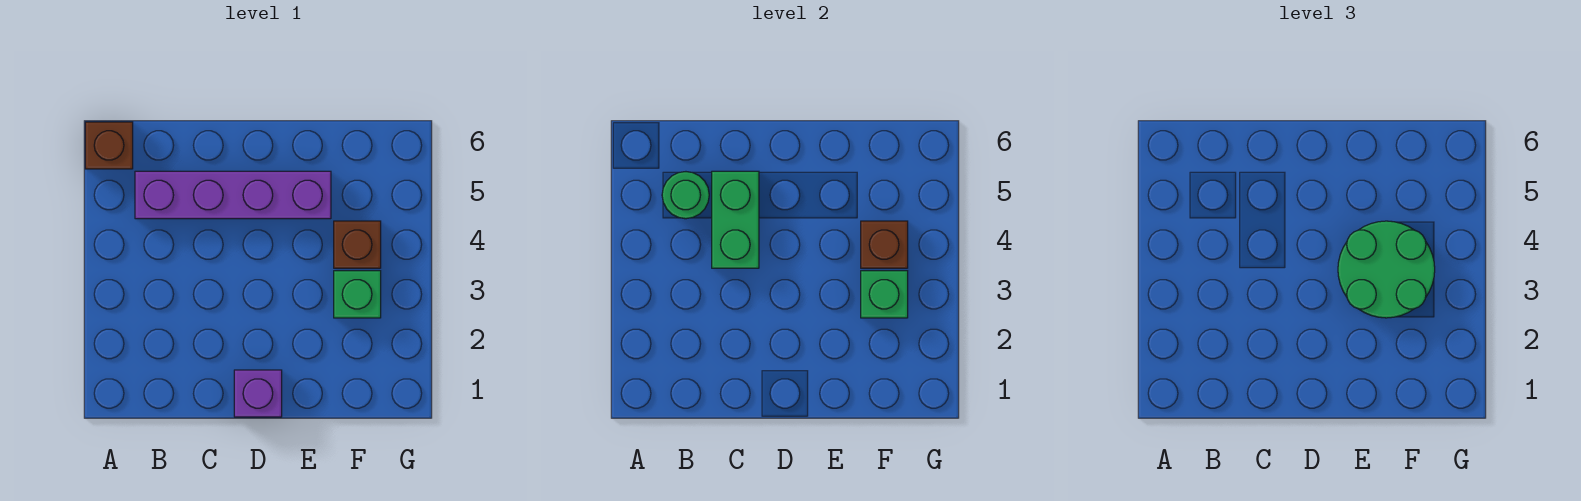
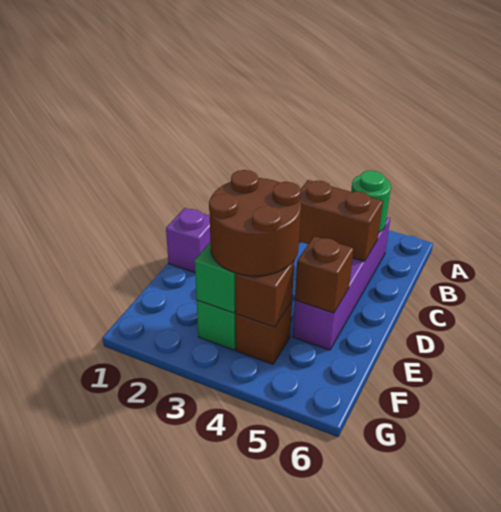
brown 1x1 brick [85,122,133,169] -> brown 1x1 brick moved to [295,236,354,313]
green 1x2 brick [712,171,759,268] -> brown 1x2 brick [299,180,383,261]
green 2x2 round brick [1338,221,1435,318] -> brown 2x2 round brick [209,170,301,276]

